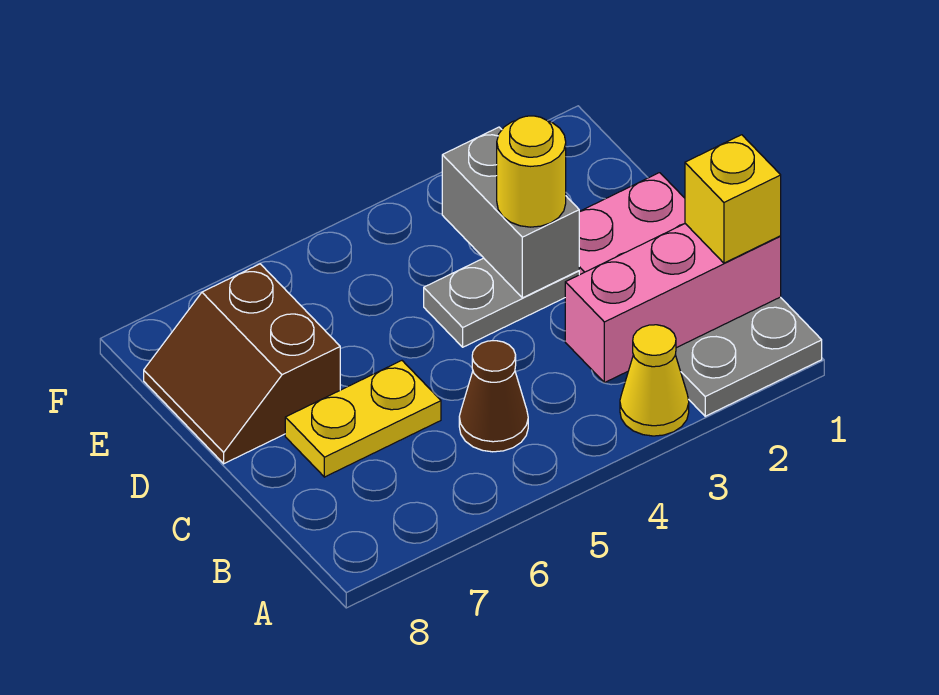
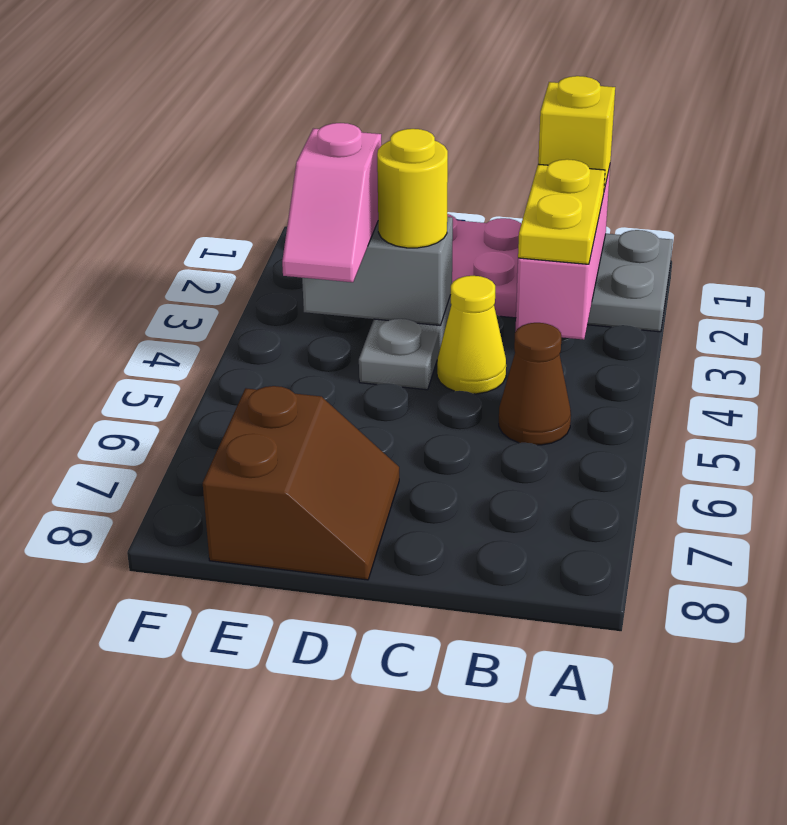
yellow 1x1 cone [620,325,689,436] -> yellow 1x1 cone moved to [437,276,506,394]
yellow 1x2 plate [285,361,441,477] -> yellow 1x2 plate moved to [518,159,605,264]
brown 2x2 slope [144,264,340,464] -> brown 2x2 slope turned to [203,386,399,580]
none -> pink 1x2 slope [282,123,381,282]

